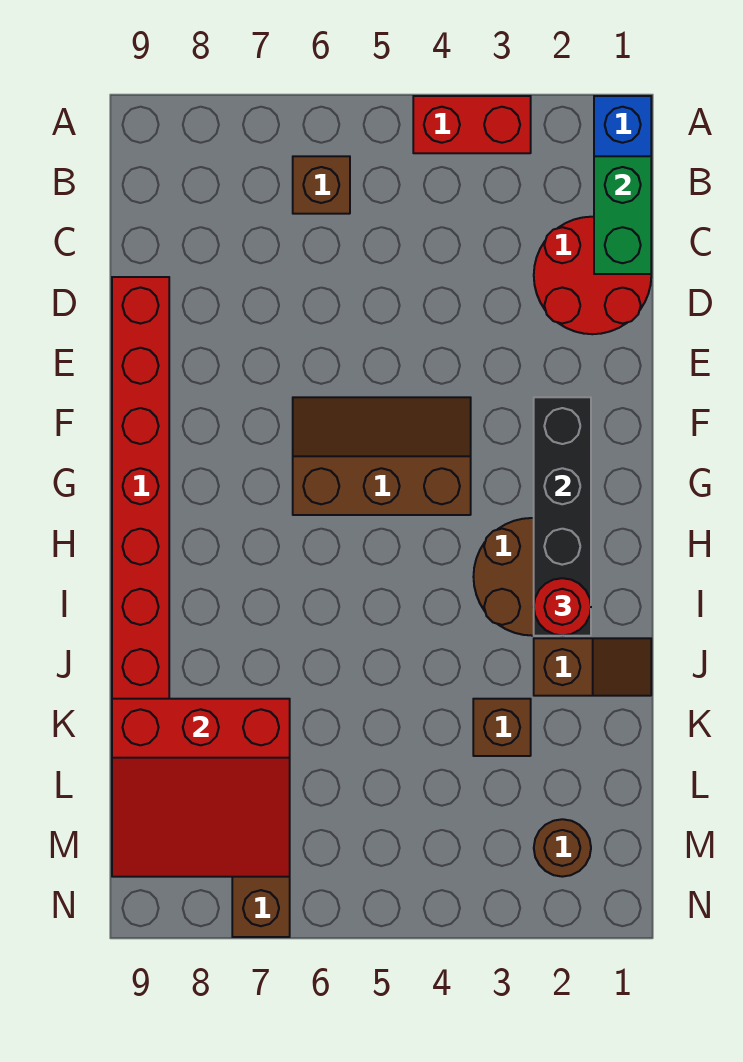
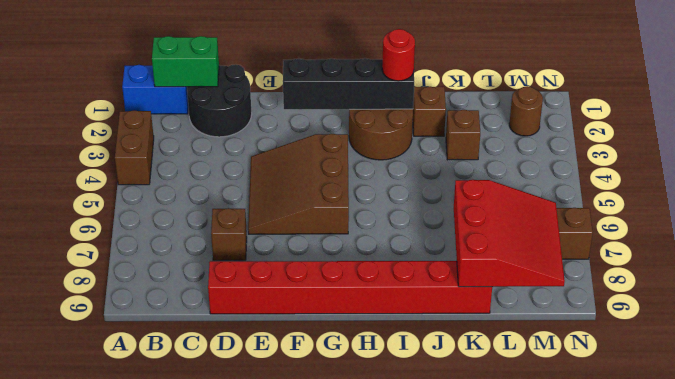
red 1x2 brick [413,96,531,153] -> brown 1x2 brick [115,110,154,185]
brown 1x1 brick [293,156,350,214] -> brown 1x1 brick moved to [211,208,247,260]
red 2x2 round brick [534,217,651,334] -> black 2x2 round brick [187,64,252,137]
brown 2x3 slope [293,397,471,515] -> brown 3x3 slope [248,134,349,234]

